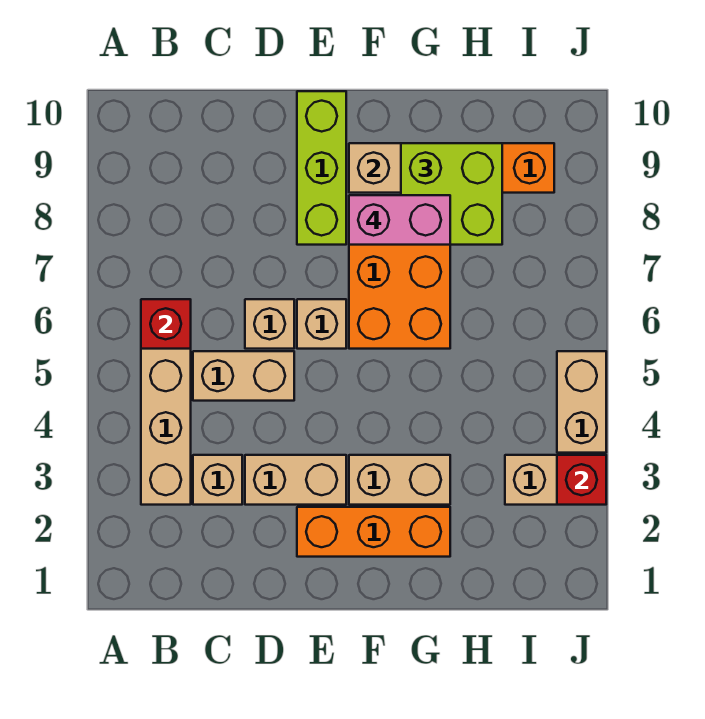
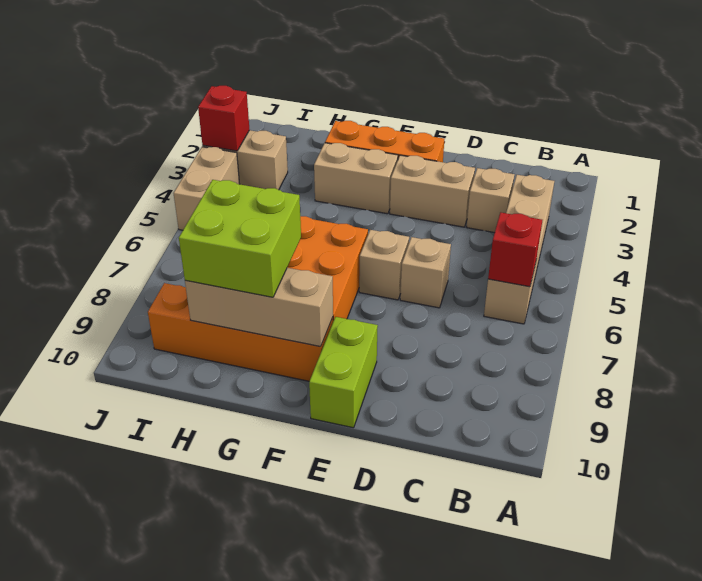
tan 1x2 brick [193,351,294,401] -> none
lime 1x3 brick [297,91,346,245] -> lime 1x2 brick [309,317,378,428]
pink 1x2 brick [349,195,450,245] -> none

